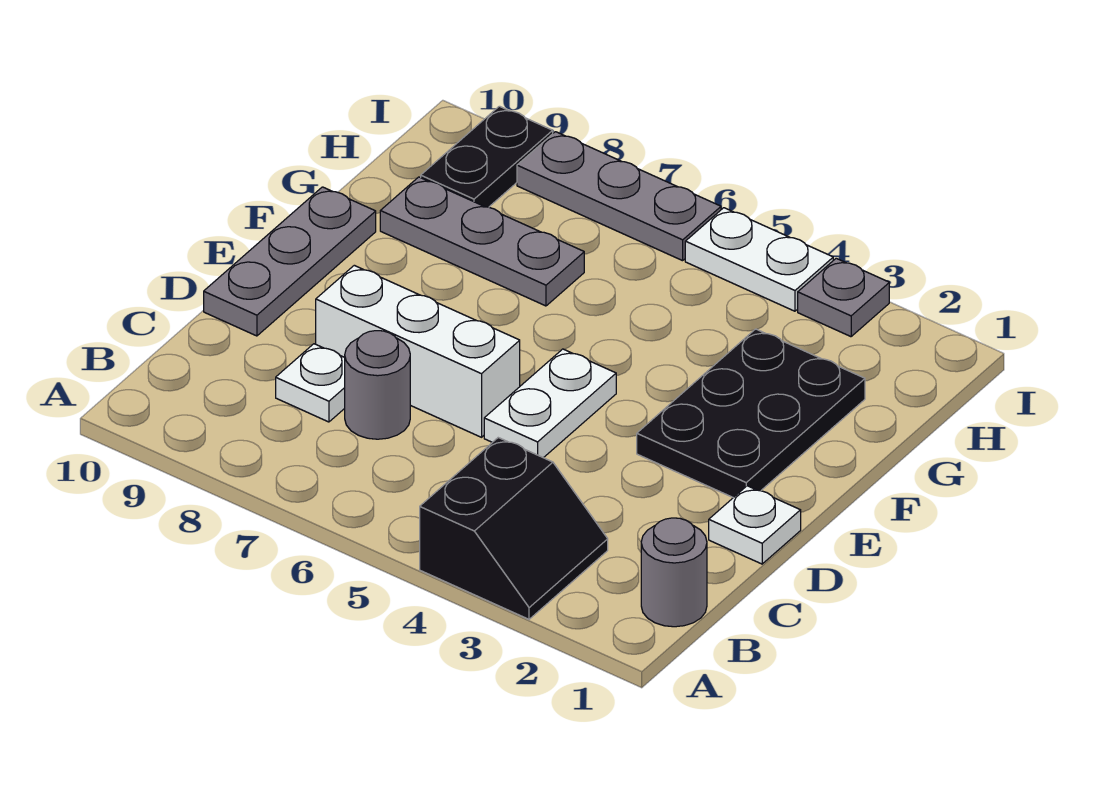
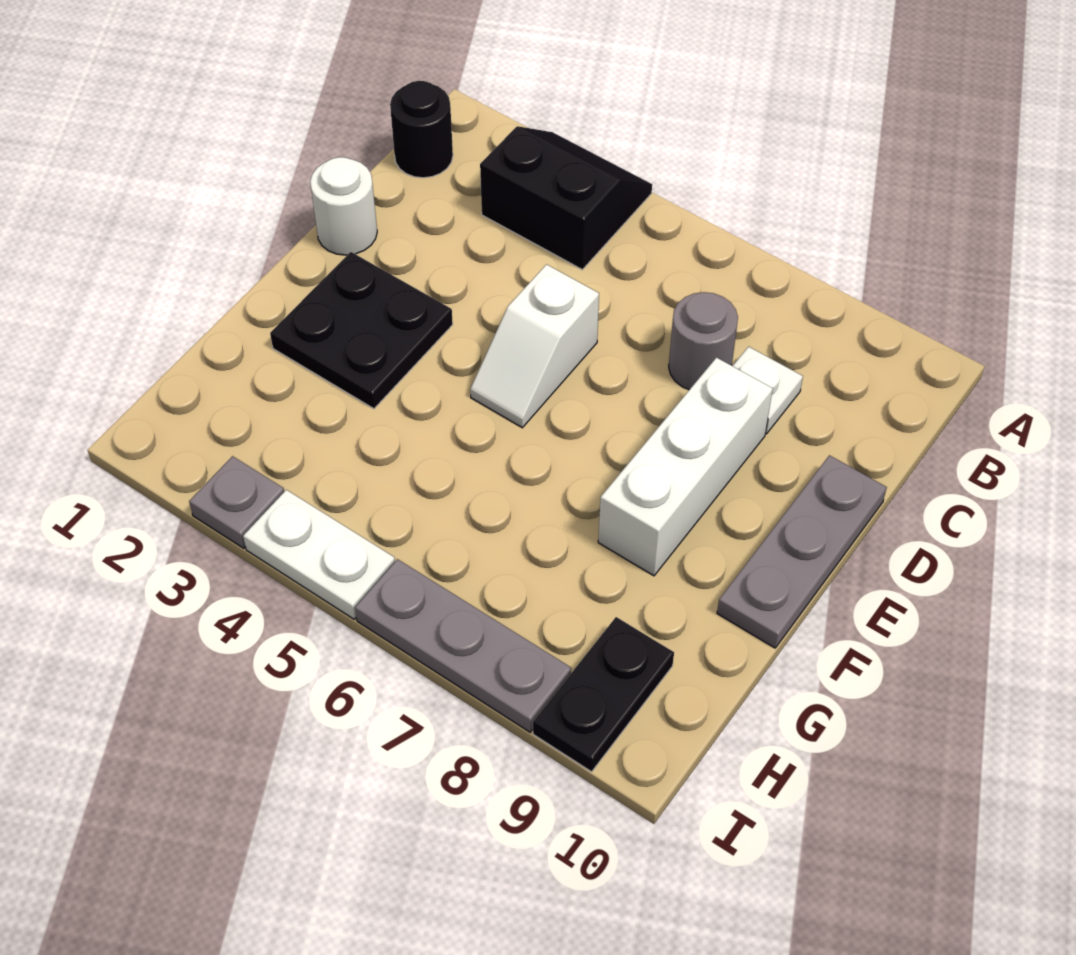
black 2x2 slope [420,438,608,619] -> black 2x2 slope turned to [480,126,652,270]
grey 1x1 round brick [641,518,707,627] -> black 1x1 round brick [390,81,453,178]
white 1x1 plate [709,486,801,564] -> white 1x1 round brick [310,157,377,255]
white 1x2 plate [484,349,616,458] -> white 1x2 slope [470,265,599,428]
white 1x3 brick [316,265,520,437] -> white 1x3 brick turned to [598,358,773,576]
black 2x3 plate [637,329,865,498] -> black 2x2 plate [270,252,453,409]
grey 1x3 plate [380,177,584,306] -> none

